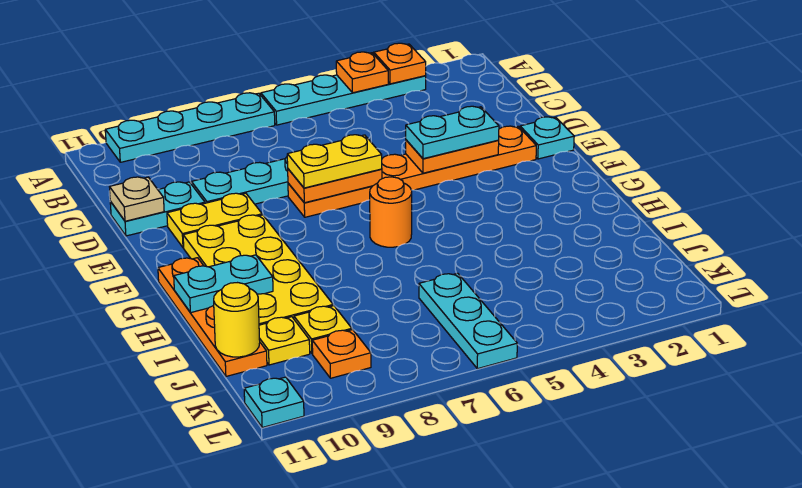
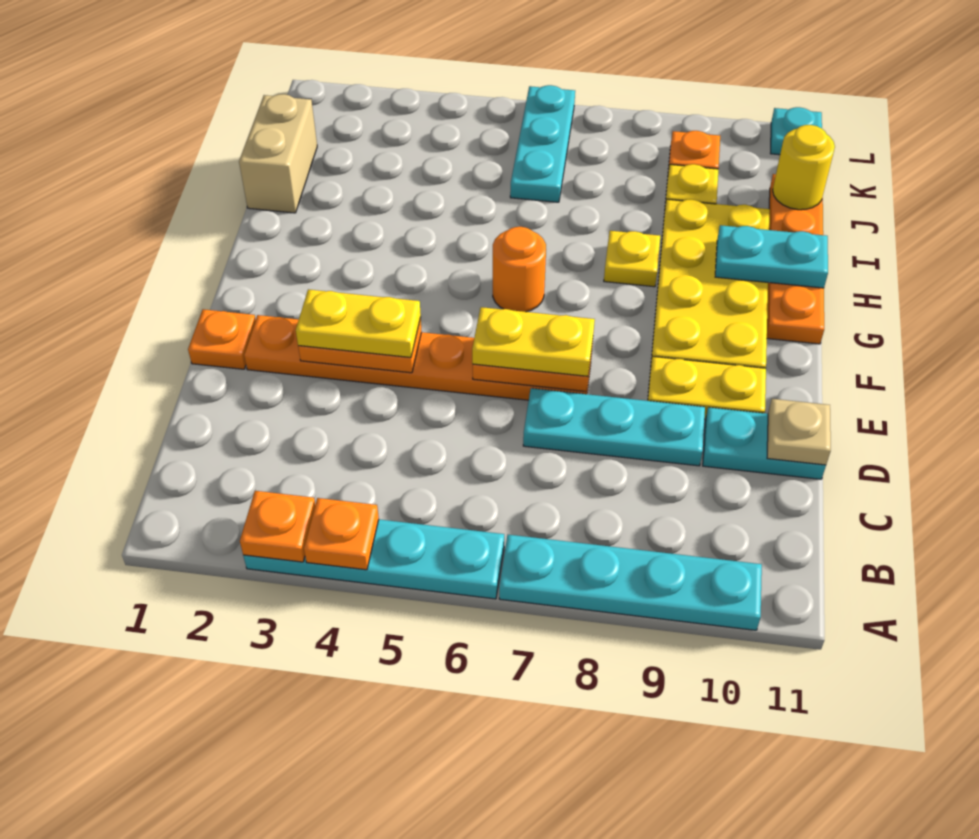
cyan 1x1 plate [520,117,574,159] -> orange 1x1 plate [188,309,256,369]
cyan 1x2 plate [406,106,499,159] -> yellow 1x2 plate [296,289,421,357]
none -> tan 1x2 brick [239,94,317,213]
yellow 1x1 plate [259,317,310,365] -> yellow 1x1 plate moved to [604,231,660,287]

